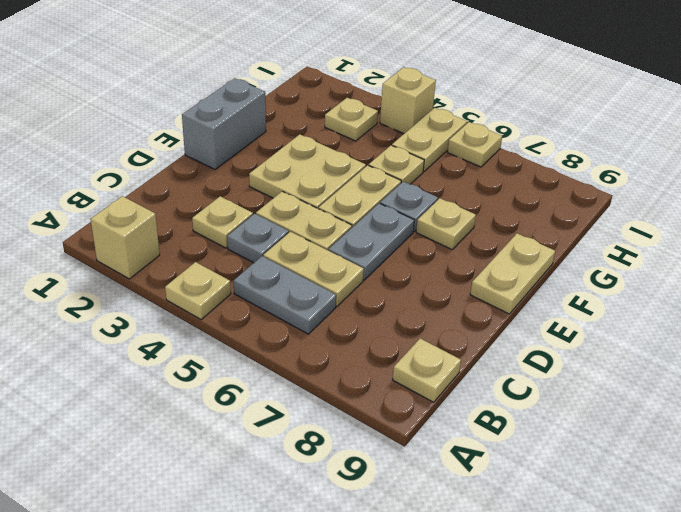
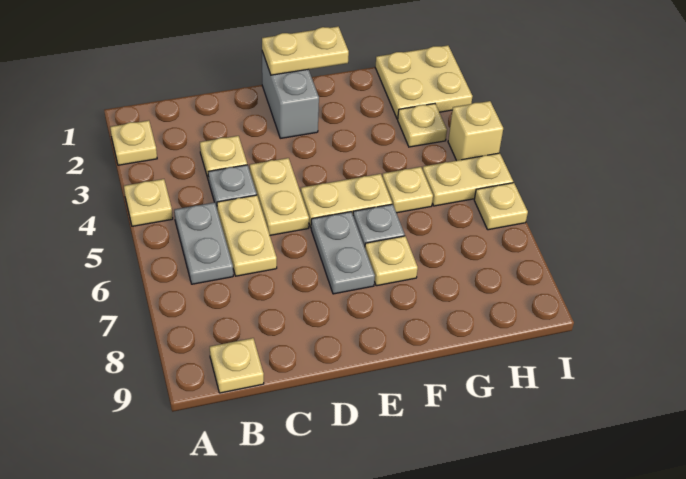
tan 1x1 brick [91,196,160,279] -> tan 1x1 plate [110,120,157,165]
grey 1x2 plate [329,203,414,280] -> grey 1x2 plate turned to [311,212,375,294]
grey 1x2 brick [182,78,266,170] -> grey 1x2 brick turned to [262,52,319,138]
tan 2x2 plate [249,134,366,209] -> tan 2x2 plate moved to [375,45,473,119]
tan 1x2 plate [470,233,555,314] -> tan 1x2 plate moved to [262,27,349,75]

